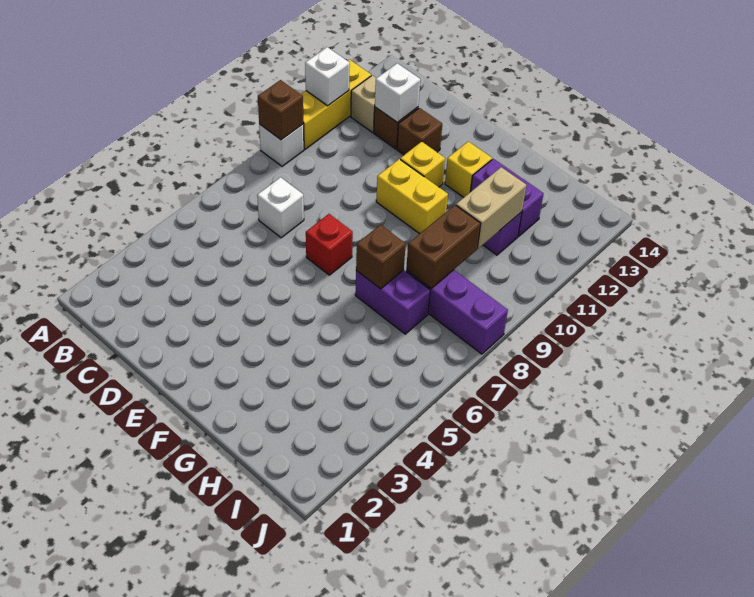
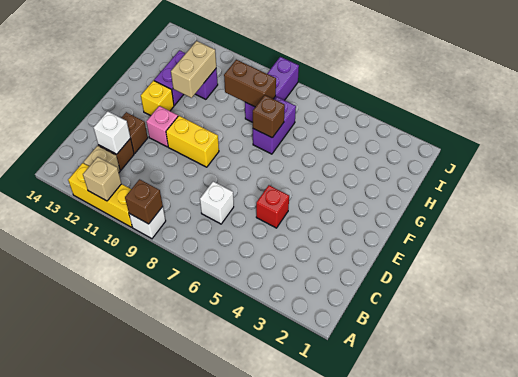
white 1x1 brick [305,47,350,106] -> tan 1x1 brick [83,157,121,201]
red 1x1 brick [306,214,353,275] -> red 1x1 brick moved to [256,185,289,228]
yellow 1x2 brick [376,159,448,234] -> yellow 1x2 brick turned to [166,116,219,167]
yellow 1x1 brick [400,142,445,187] -> pink 1x1 brick [146,106,178,147]
tan 1x2 brick [456,167,526,248] -> tan 1x2 brick turned to [171,41,216,98]

